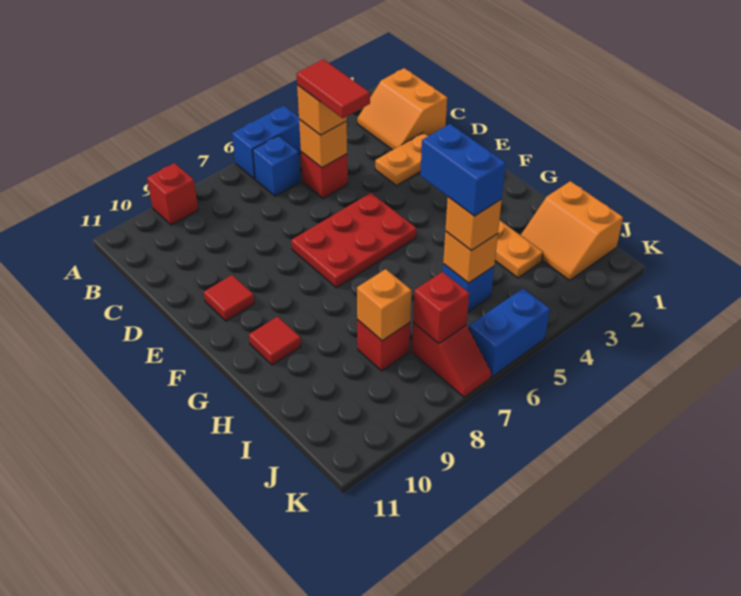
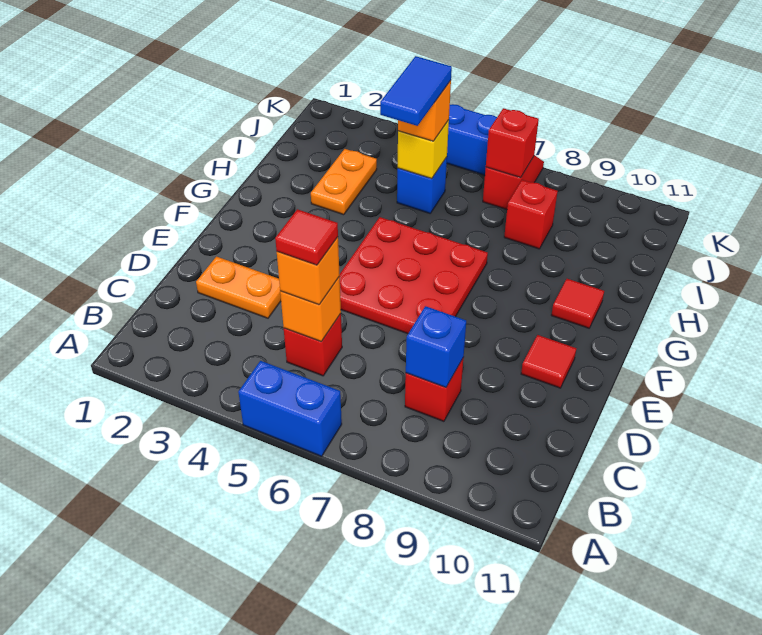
red 1x1 brick [147,163,198,225] -> red 1x1 brick moved to [405,359,463,421]
orange 2x2 slope [357,68,447,150] -> none
blue 1x1 brick [253,136,300,196] -> blue 1x1 brick moved to [406,306,466,387]
red 1x2 tile [297,59,370,118] -> red 1x1 tile [275,209,338,265]
red 2x3 plate [291,193,417,288] -> red 3x3 plate [339,217,488,334]
blue 1x2 brick [420,124,506,216] -> blue 1x2 tile [380,56,452,126]
orange 2x2 slope [521,181,623,280] -> none
orange 1x1 brick [443,231,498,283] -> yellow 1x1 brick [398,120,449,179]
orange 1x1 brick [357,269,412,341] -> none

